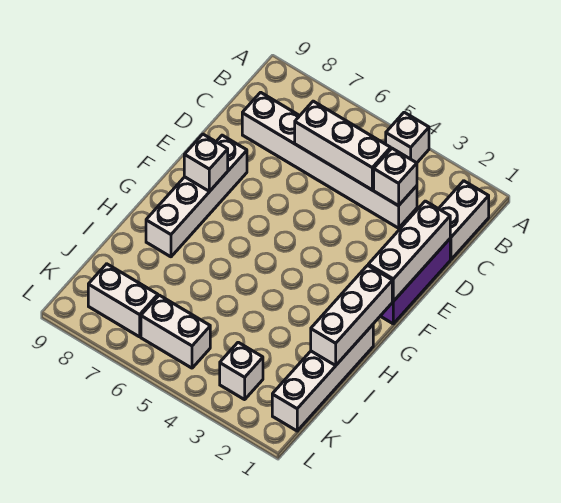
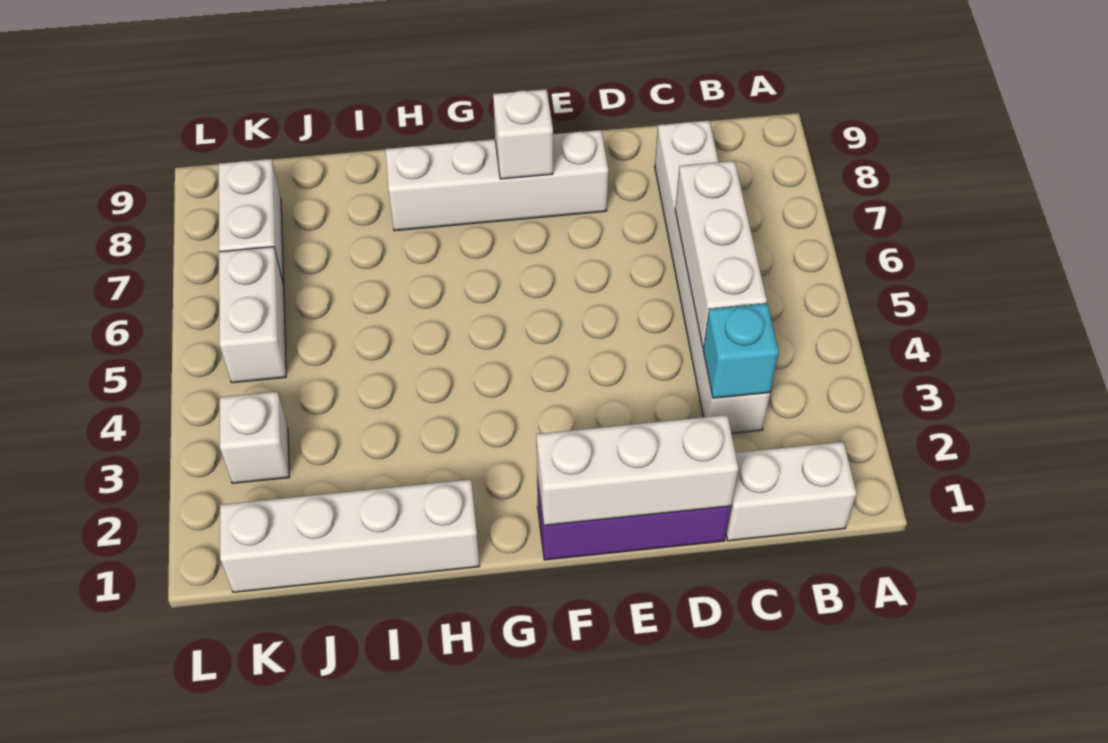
white 1x1 brick [386,112,429,163] -> none
white 1x1 brick [374,148,417,206] -> cyan 1x1 brick [703,303,779,398]
white 1x3 brick [311,265,392,366] -> none

